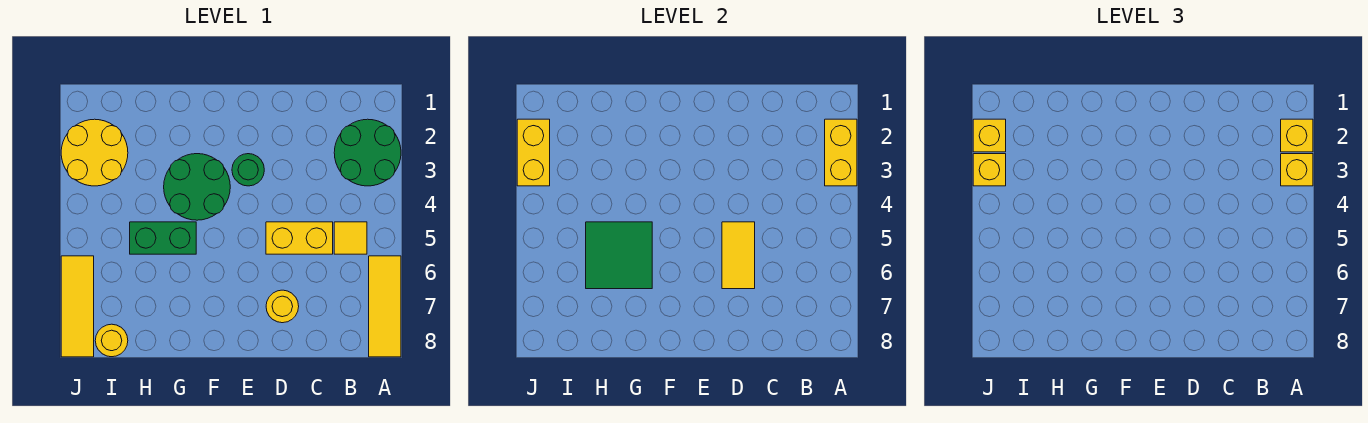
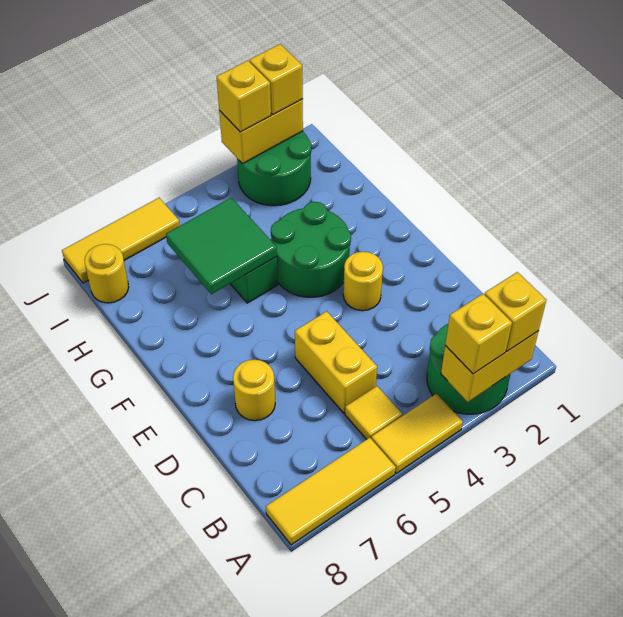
yellow 1x2 tile [722,222,755,289] -> yellow 1x2 tile moved to [371,394,463,473]
green 1x1 round brick [232,154,264,186] -> yellow 1x1 round brick [343,252,383,311]
yellow 2x2 round brick [61,119,128,186] -> green 2x2 round brick [237,131,311,206]

